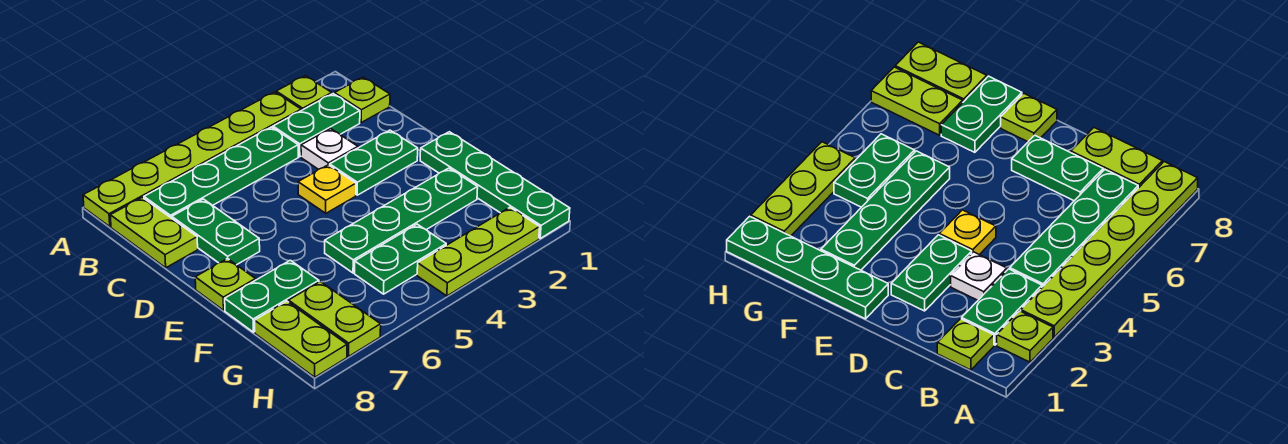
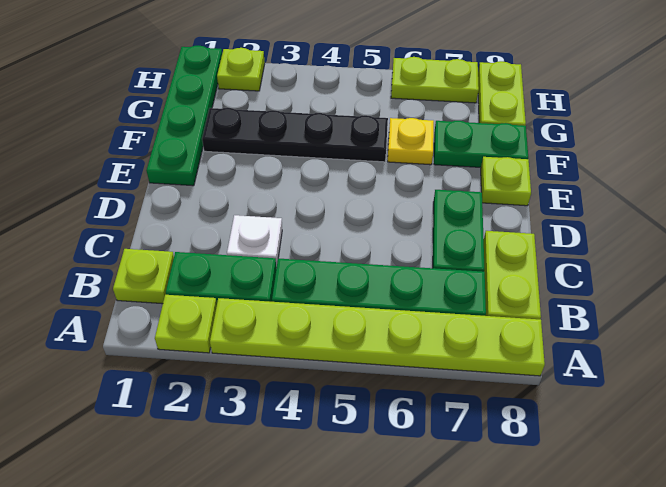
green 1x2 plate [330,130,418,195] -> none
yellow 1x1 plate [298,165,356,213] -> yellow 1x1 plate moved to [388,118,434,165]
green 1x4 plate [325,168,478,273] -> black 1x4 plate [202,108,388,162]
green 1x2 plate [355,224,446,294] -> none
lime 1x2 plate [289,281,381,356] -> lime 1x2 plate turned to [391,57,479,103]
lime 1x3 plate [417,207,540,296] -> lime 1x1 plate [217,48,265,91]

